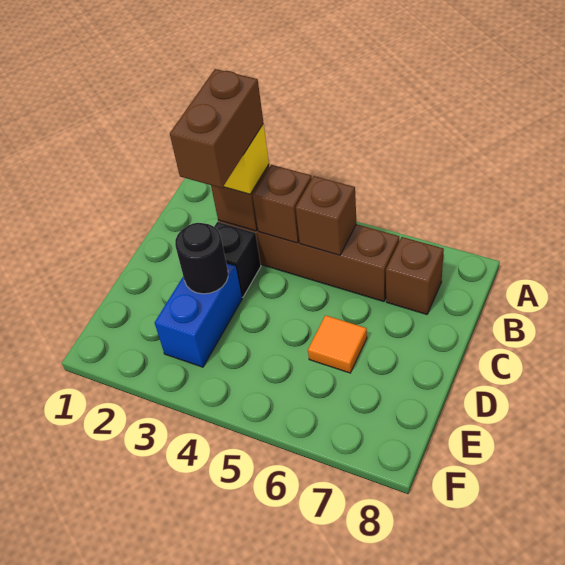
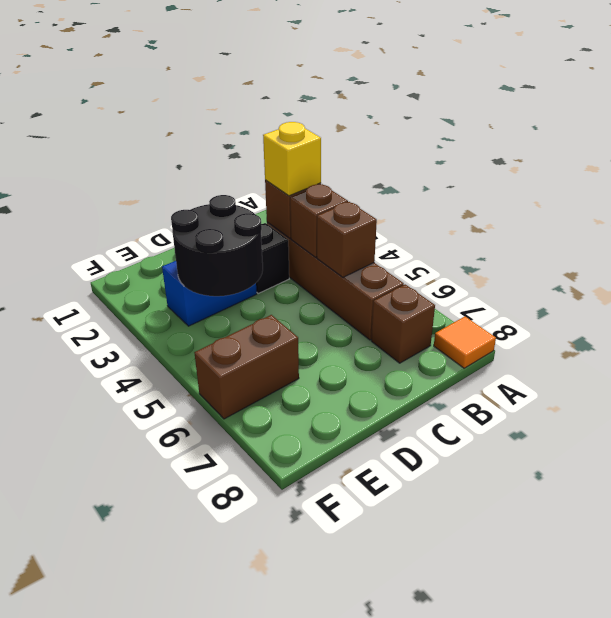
brown 1x2 brick [170,69,263,188] -> brown 1x2 brick moved to [194,315,299,419]
black 1x1 round brick [175,223,228,294] -> black 2x2 round brick [171,195,263,296]
orange 1x1 tile [308,315,367,373] -> orange 1x1 tile moved to [434,317,496,368]

